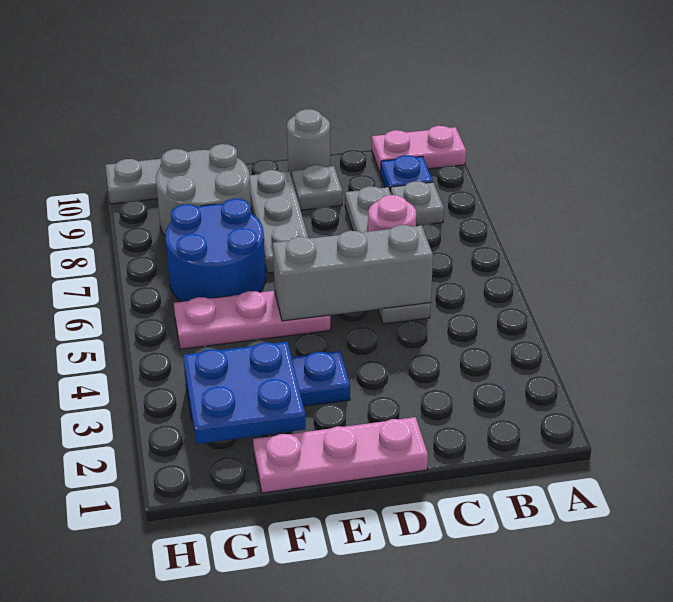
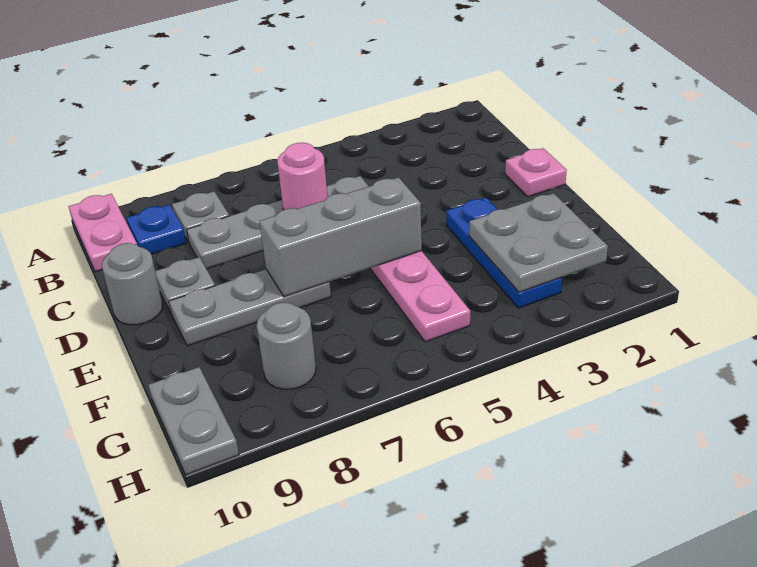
grey 1x3 brick [273,225,433,321] -> grey 1x3 brick turned to [259,177,422,297]
pink 1x3 plate [253,417,428,493] -> pink 1x1 plate [505,148,567,197]
blue 2x2 plate [183,342,306,444] -> grey 2x2 plate [469,193,608,292]
blue 2x2 round brick [165,199,266,302] -> none
grey 2x2 round brick [156,144,251,236] -> grey 1x1 round brick [257,303,316,389]

